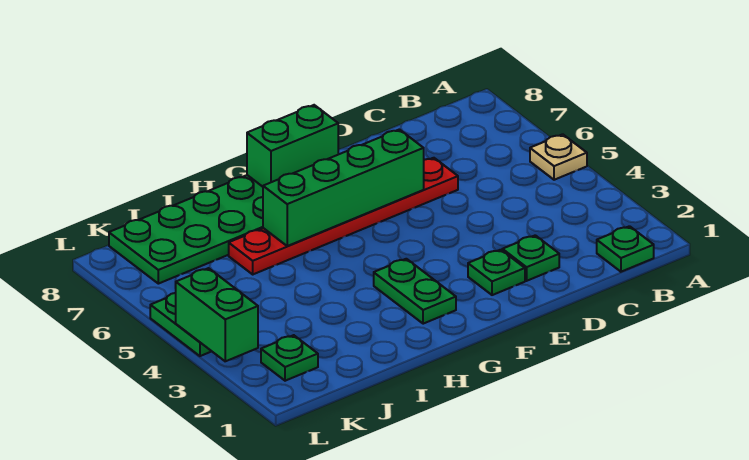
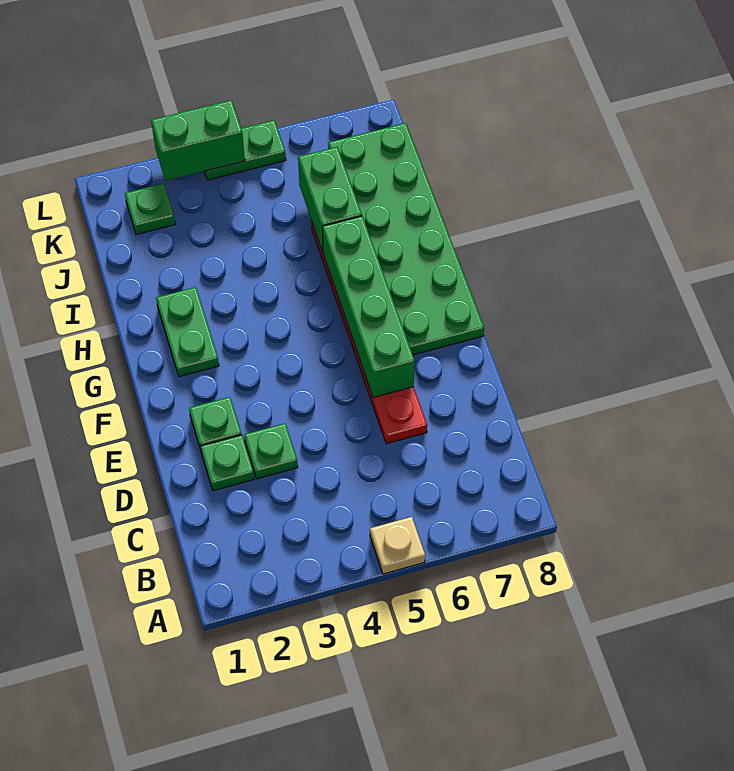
green 1x1 plate [597,226,654,272] -> green 1x1 plate moved to [244,424,298,479]
green 1x2 brick [247,105,338,187] -> green 1x2 brick moved to [298,147,362,252]
green 1x2 plate [374,259,456,324] -> green 1x2 plate turned to [156,287,219,377]

